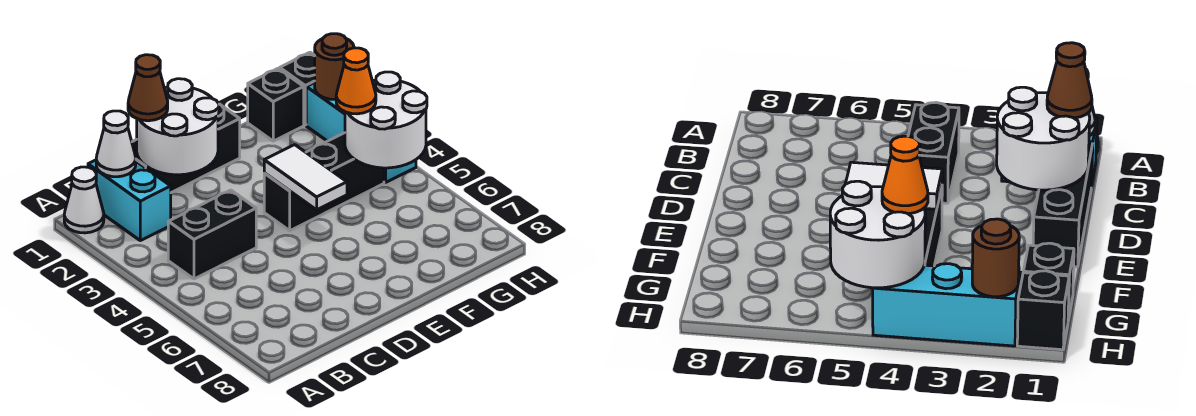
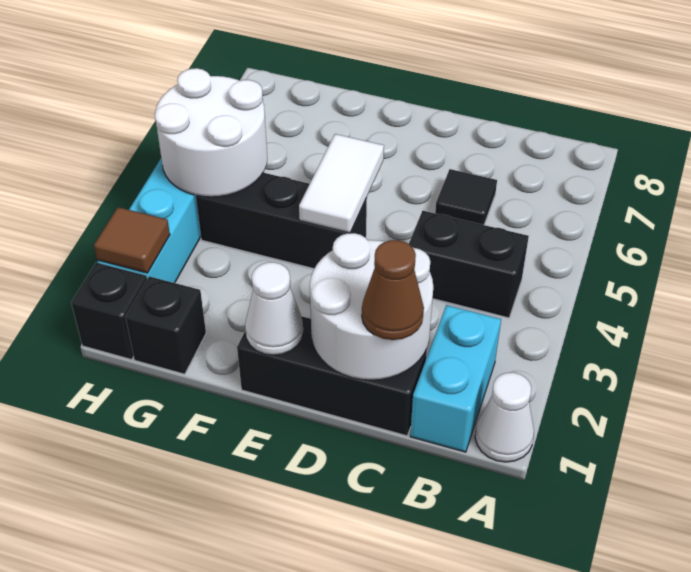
white 1x1 cone [96,111,136,177] -> white 1x1 cone moved to [245,262,303,355]
none -> black 1x1 tile [435,169,497,225]
orange 1x1 cone [336,48,376,114] -> none
brown 1x1 round brick [315,34,354,100] -> brown 1x1 tile [94,207,170,273]

